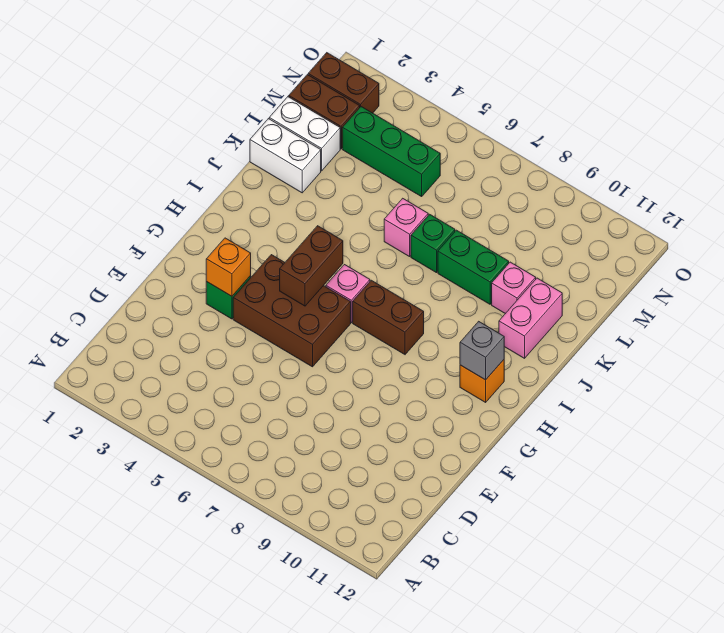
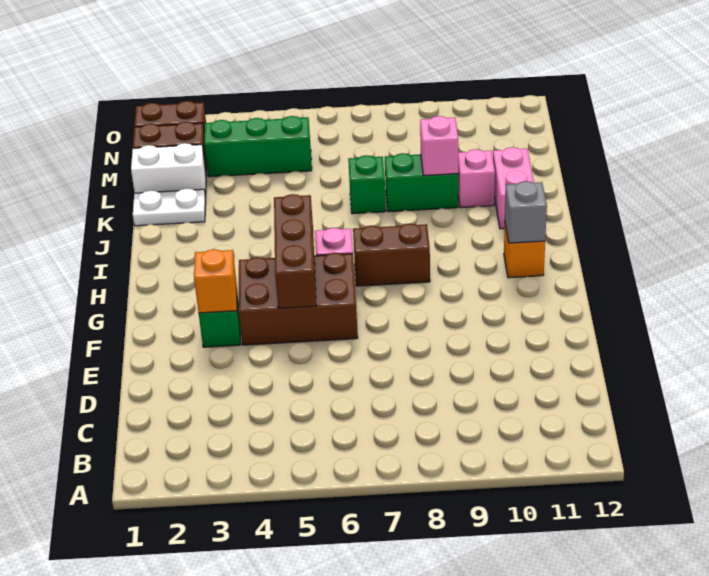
brown 1x2 brick [280,226,343,306] -> brown 1x3 brick [274,194,316,308]
white 1x2 brick [250,119,321,193] -> white 1x2 plate [133,188,206,226]
pink 1x1 brick [384,198,428,257] -> pink 1x1 brick moved to [420,116,458,175]

